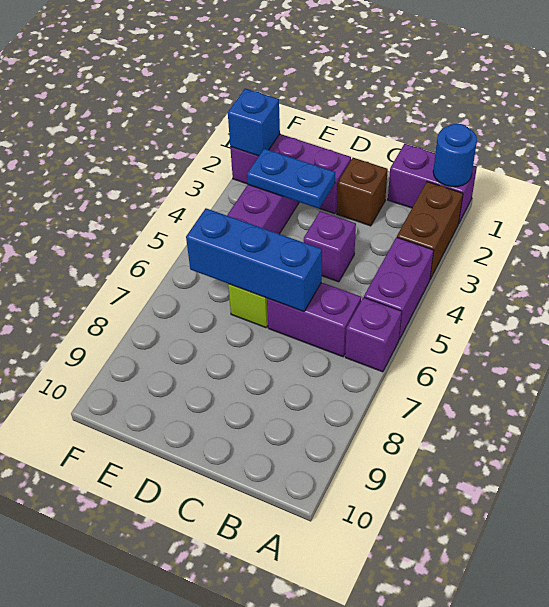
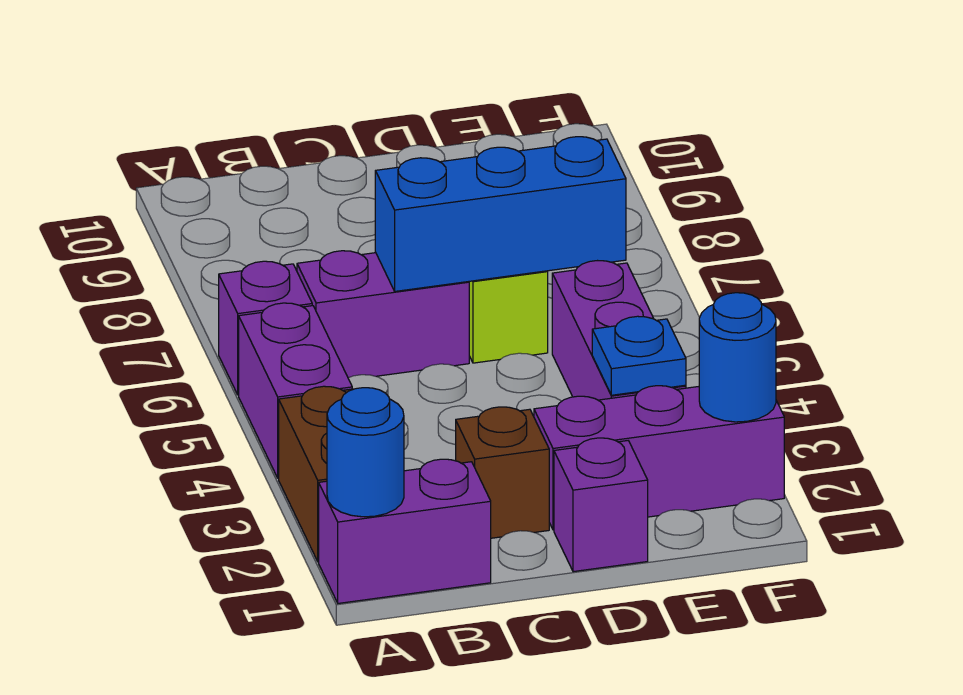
purple 1x1 brick [304,211,356,282] -> purple 1x1 brick moved to [554,438,648,572]
blue 1x2 plate [247,149,335,209] -> blue 1x1 plate [592,316,686,395]
blue 1x1 brick [228,89,280,156] -> blue 1x1 round brick [699,293,776,422]

